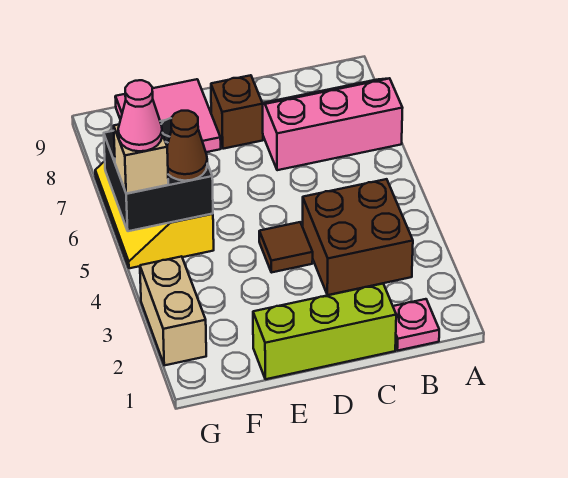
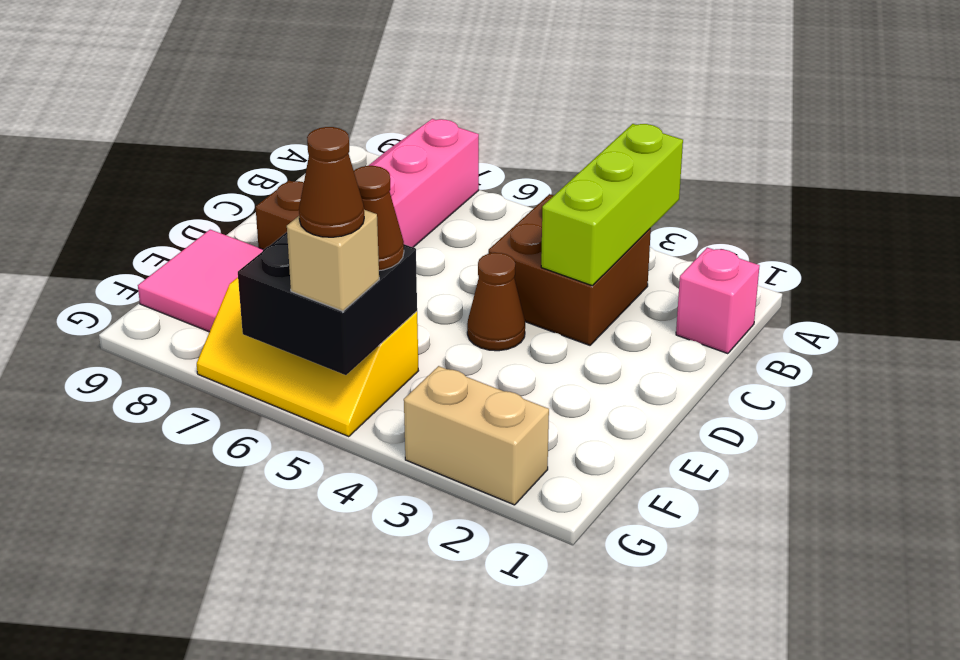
pink 1x1 plate [393,299,439,350] -> pink 1x1 brick [676,248,759,354]
lime 1x3 brick [253,284,396,379] -> lime 1x3 brick moved to [541,124,683,286]
brown 1x1 tile [259,222,313,273] -> brown 1x1 cone [467,253,525,351]
pink 1x1 cone [118,80,162,151] -> brown 1x1 cone [299,127,364,237]

